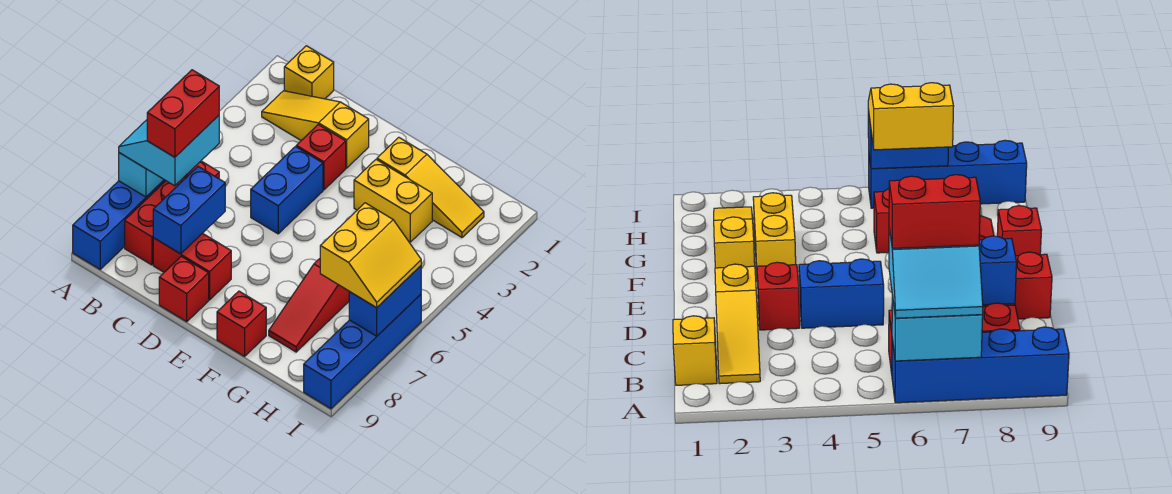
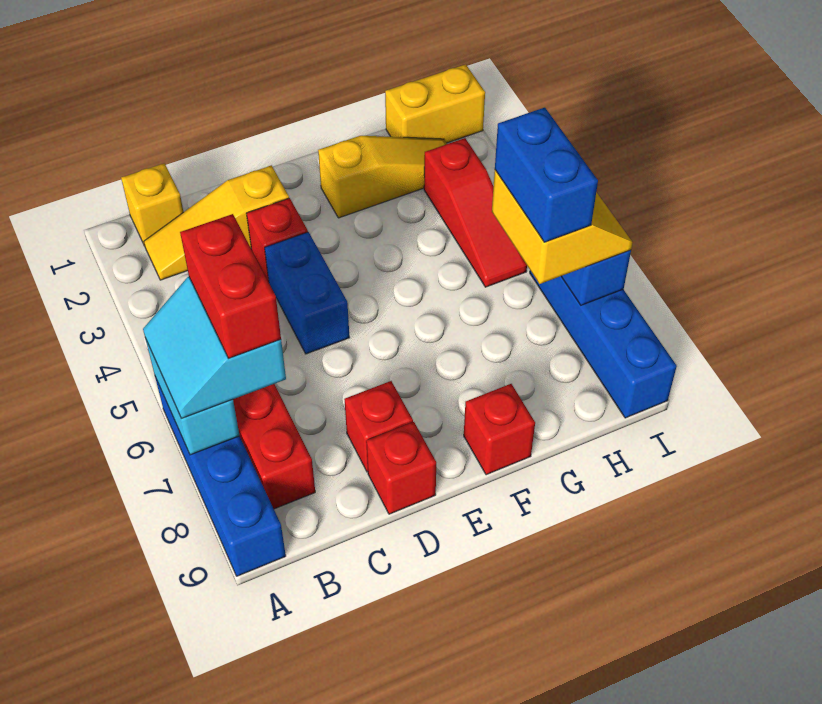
blue 1x2 brick [153,167,225,254] -> blue 1x2 brick moved to [495,108,598,242]
red 1x2 brick [153,233,231,300] -> red 1x1 brick [344,381,413,472]
yellow 1x2 brick [354,160,432,242] -> yellow 1x2 brick moved to [385,64,485,143]
red 1x3 slope [269,259,349,352] -> red 1x3 slope moved to [424,138,527,287]

